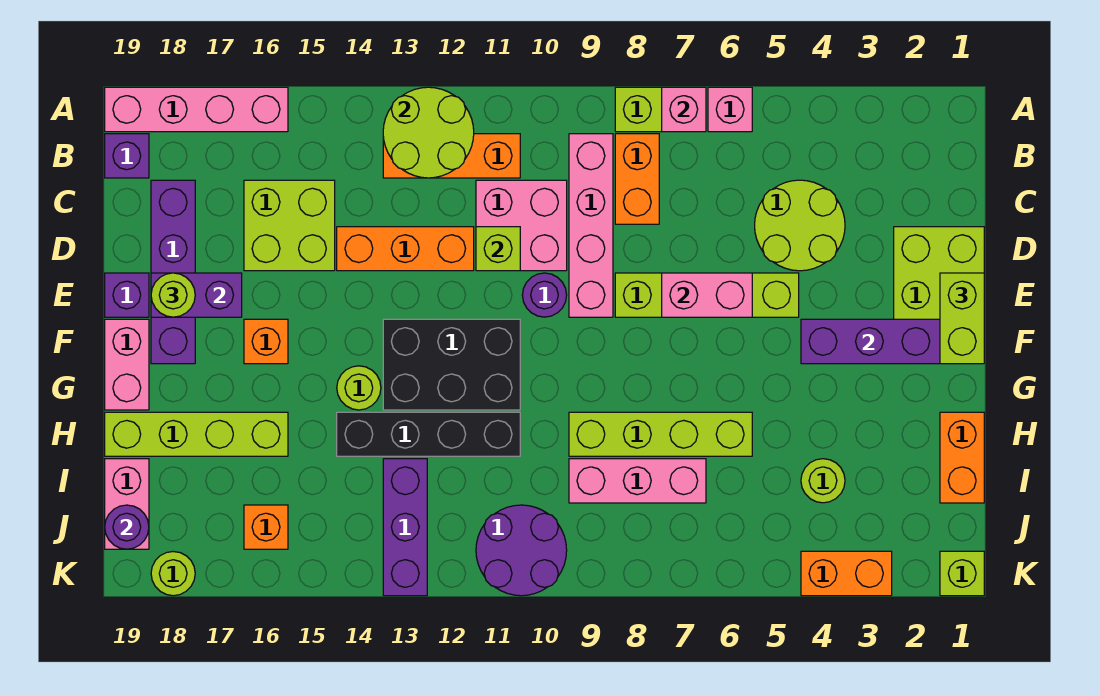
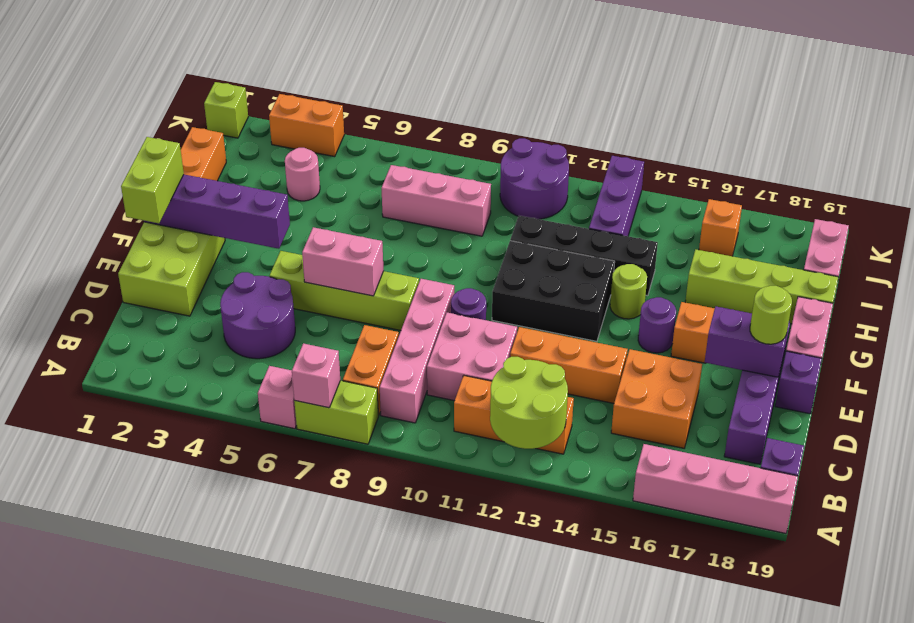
lime 2x2 round brick [755,180,845,271] -> purple 2x2 round brick [220,272,295,359]
lime 2x2 brick [244,180,335,271] -> orange 2x2 brick [611,349,702,448]
lime 1x1 brick [476,227,520,271] -> none
lime 1x4 brick [569,412,752,456] -> none
lime 1x1 round brick [801,459,845,503] -> pink 1x1 round brick [285,148,320,201]
purple 1x1 round brick [105,505,149,549] -> purple 1x1 round brick moved to [638,297,676,353]
lime 1x1 round brick [151,552,195,596] -> none

